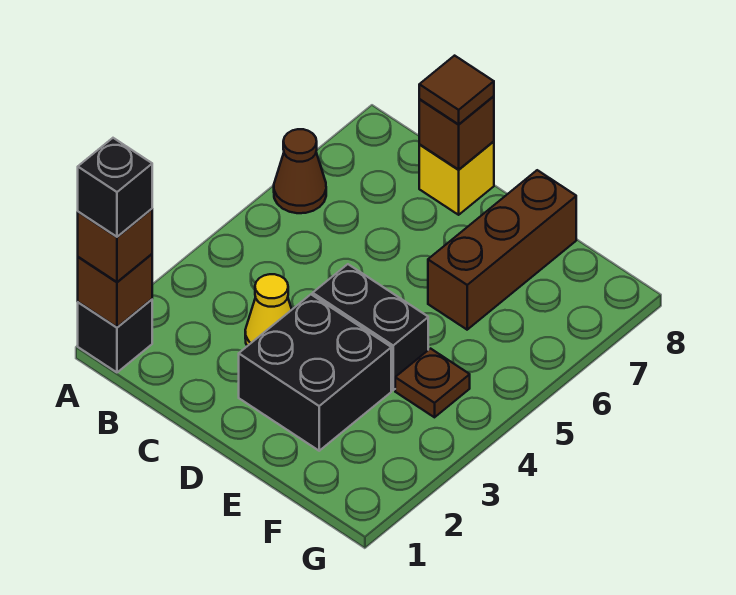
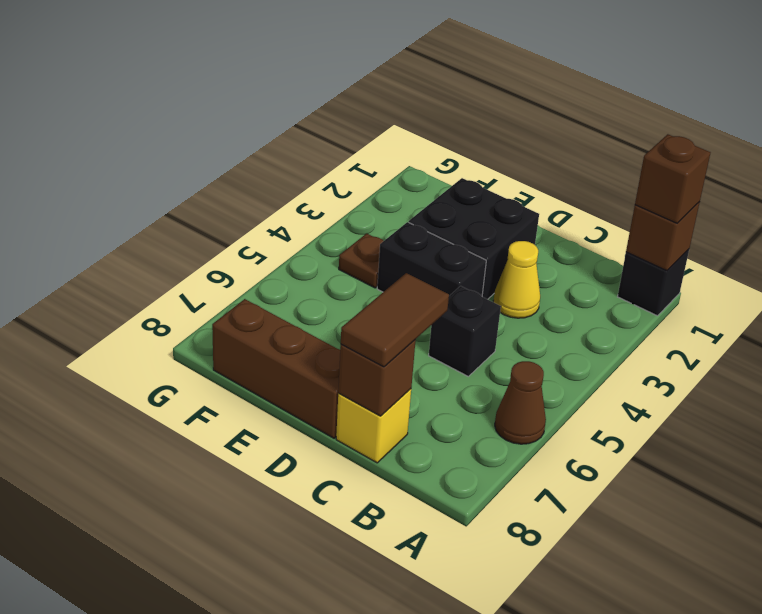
black 1x1 brick [78,138,152,237] -> black 1x1 brick moved to [429,286,501,376]
brown 1x1 tile [419,56,494,125] -> brown 1x2 tile [341,273,449,367]
brown 1x3 brick [428,170,576,330] -> brown 1x3 brick turned to [212,299,340,438]

